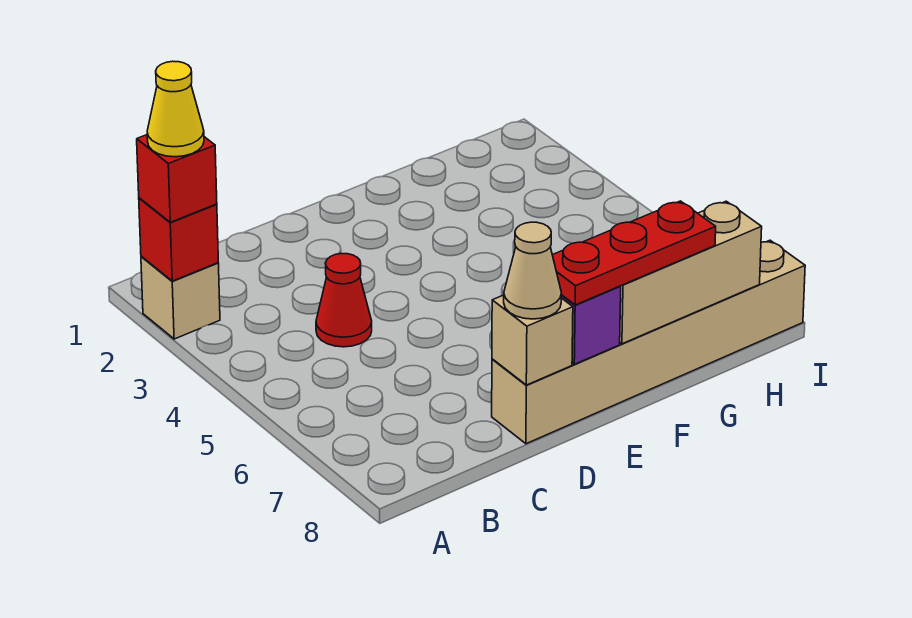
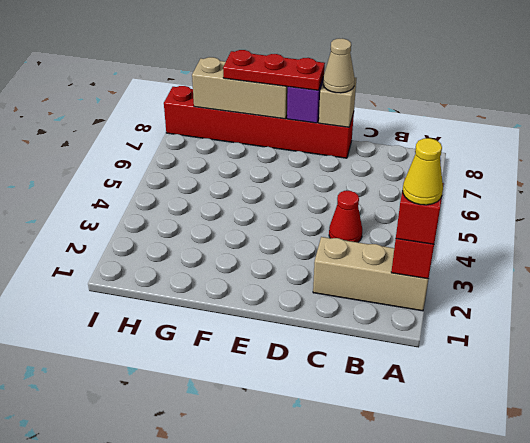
tan 1x1 brick [141,256,220,339] -> tan 1x3 brick [313,237,429,311]
tan 1x6 brick [492,240,805,444] -> red 1x6 brick [164,86,354,158]

